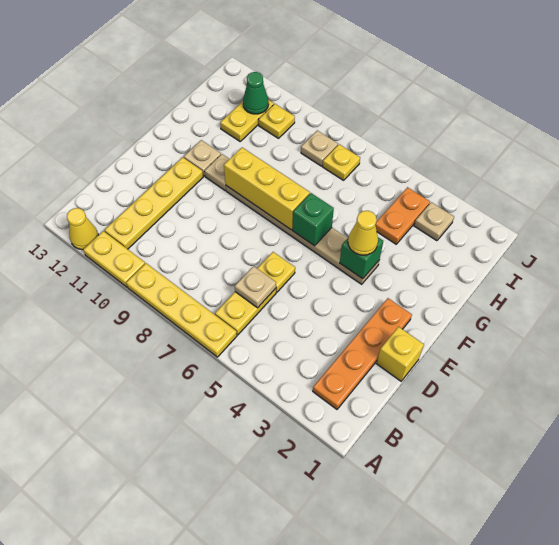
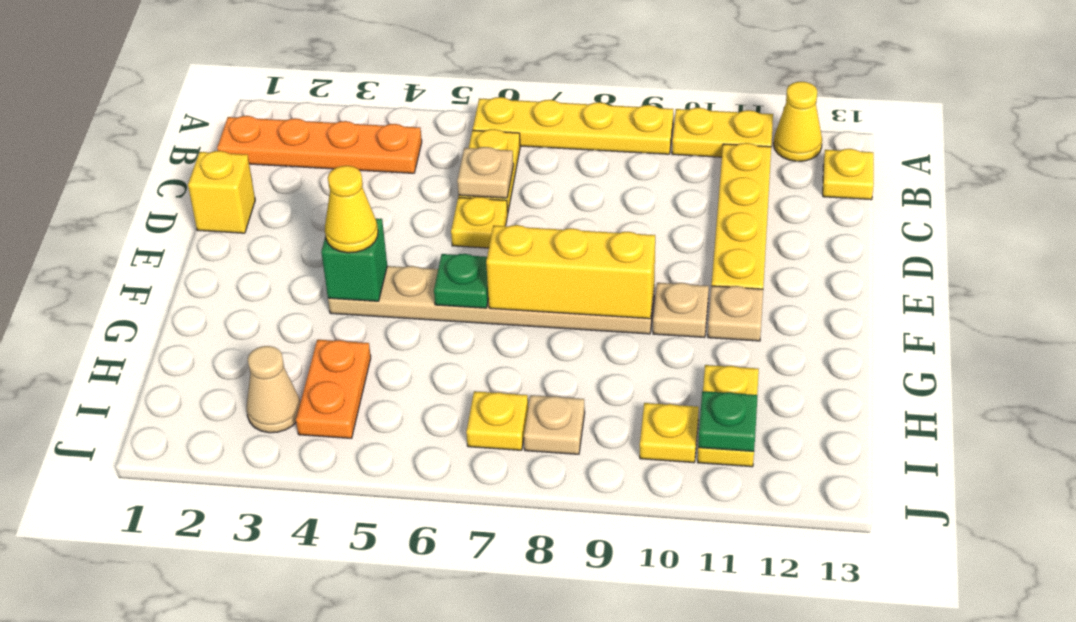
orange 1x4 plate [313,298,412,409] -> orange 1x4 plate turned to [217,116,422,173]
none -> yellow 1x1 plate [823,149,874,200]
green 1x1 brick [293,193,334,246] -> green 1x1 plate [434,254,489,308]
tan 1x1 plate [414,202,454,241] -> tan 1x1 cone [246,346,300,433]
green 1x1 cone [243,72,269,114] -> green 1x1 plate [698,391,758,451]

